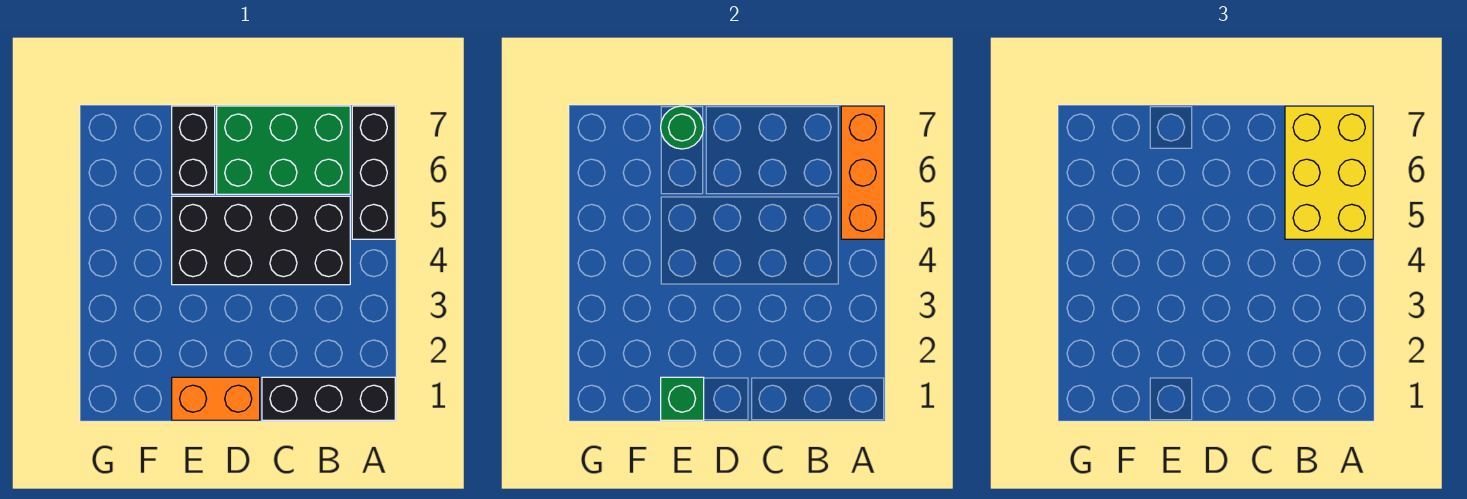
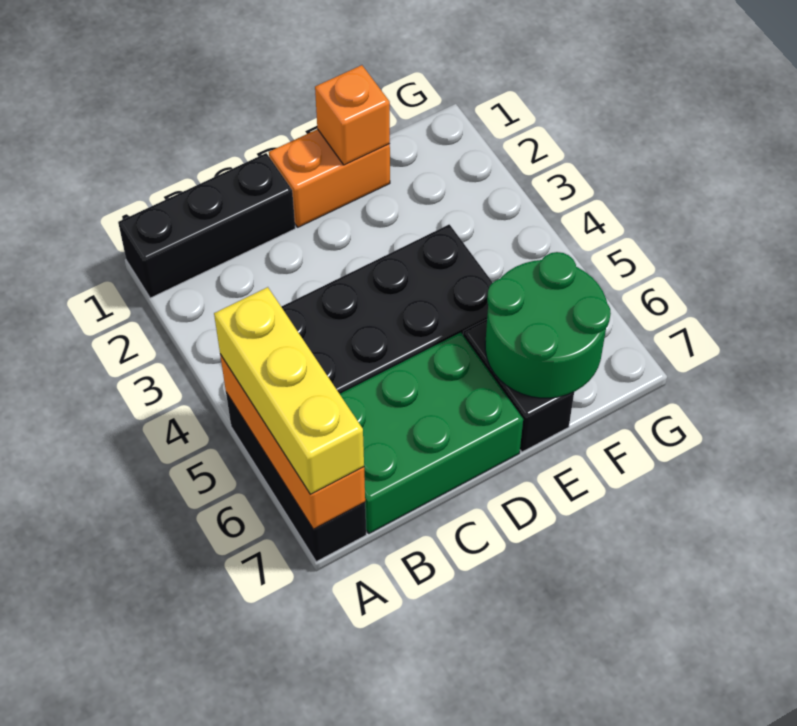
yellow 2x3 brick [1285,106,1373,239] -> yellow 1x3 brick [214,287,364,494]
green 1x1 brick [661,377,704,420] -> orange 1x1 brick [315,65,390,165]
green 1x1 round brick [661,106,704,149] -> green 2x2 round brick [485,252,611,398]

